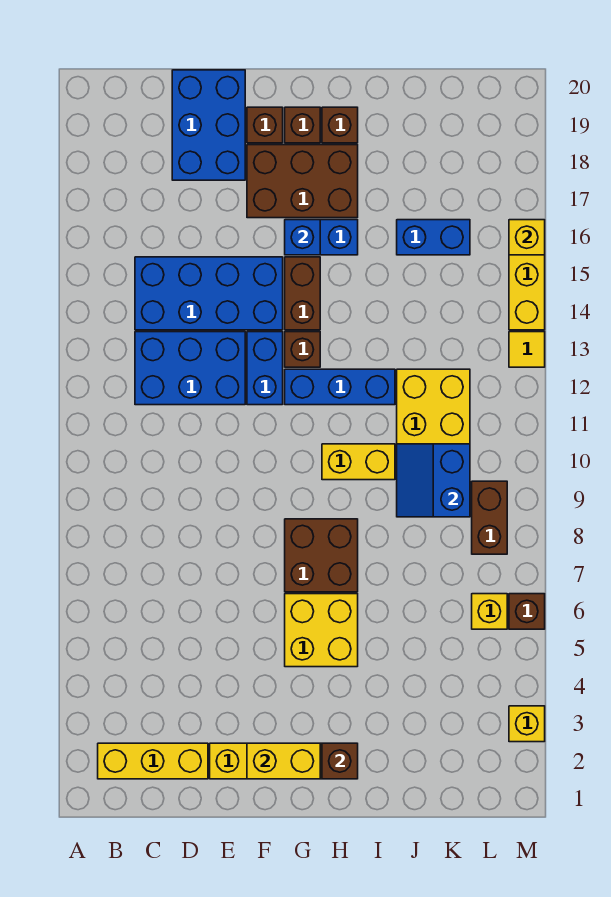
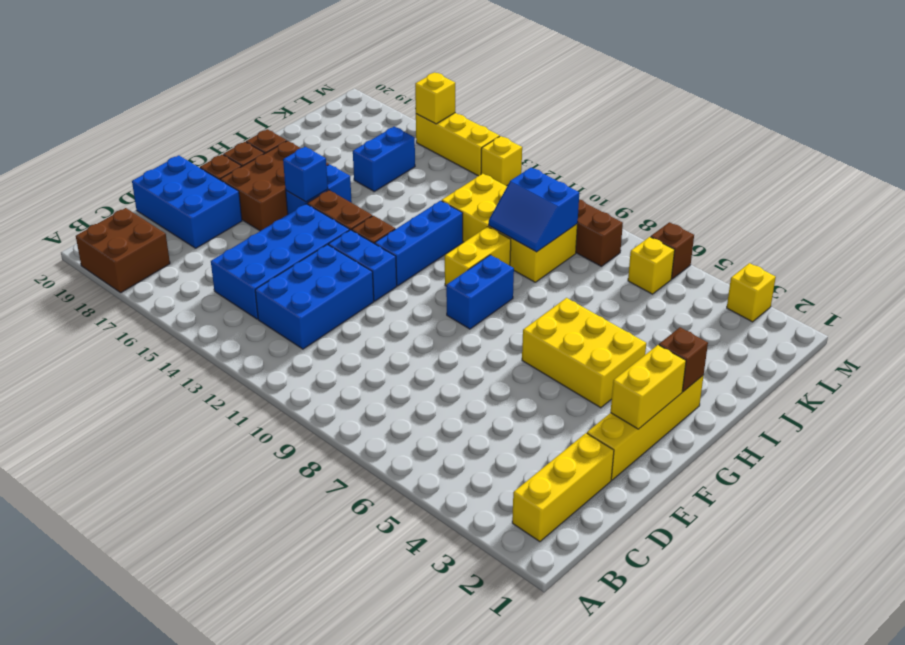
yellow 2x2 brick [285,594,358,667] -> yellow 2x3 brick [522,298,646,408]
brown 2x2 brick [285,519,358,592] -> brown 2x2 brick moved to [76,208,170,293]
none -> blue 1x2 brick [446,255,514,329]
yellow 1x1 tile [509,332,545,367] -> yellow 1x1 brick [481,136,522,186]

